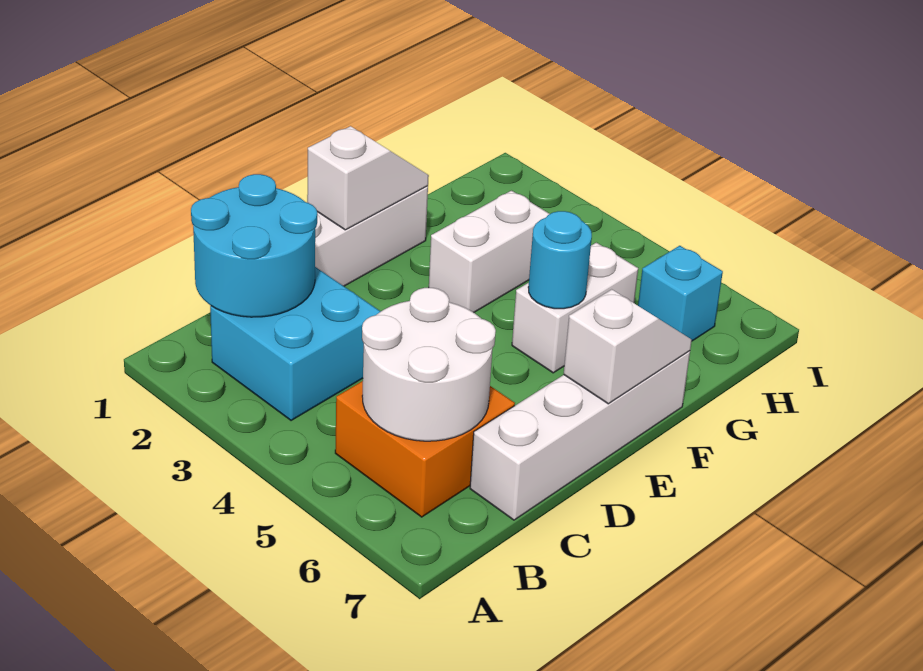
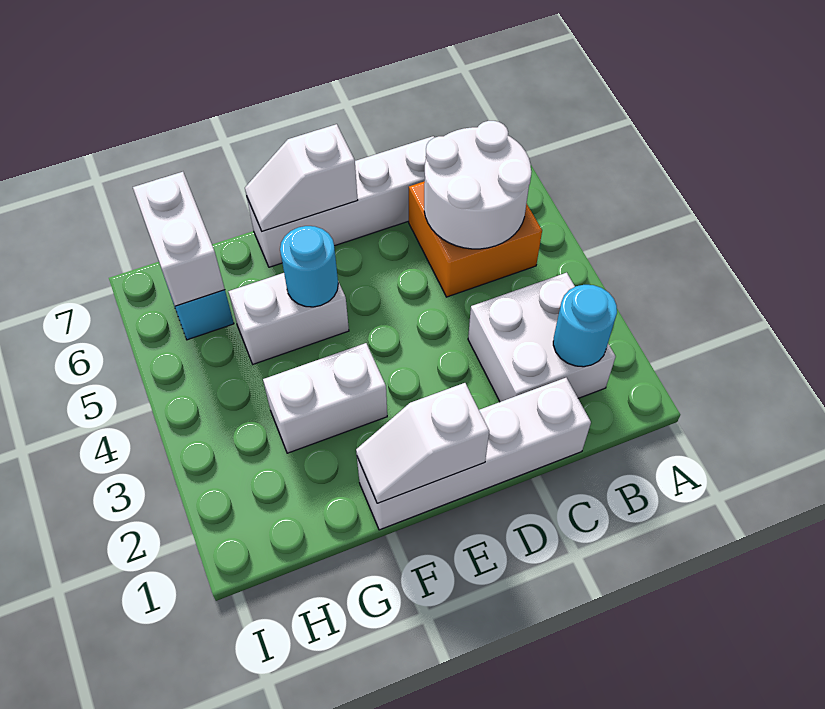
cyan 2x2 round brick [191,174,317,317] -> cyan 1x1 round brick [553,285,617,367]
cyan 2x2 brick [210,267,381,421] -> white 2x2 brick [468,273,616,402]
none -> white 1x2 brick [133,172,225,306]

